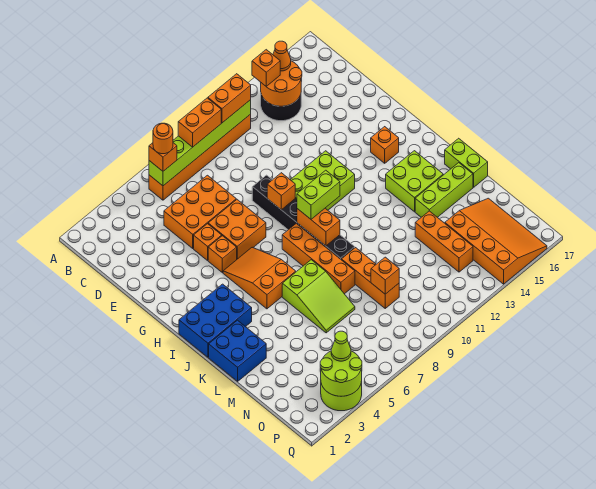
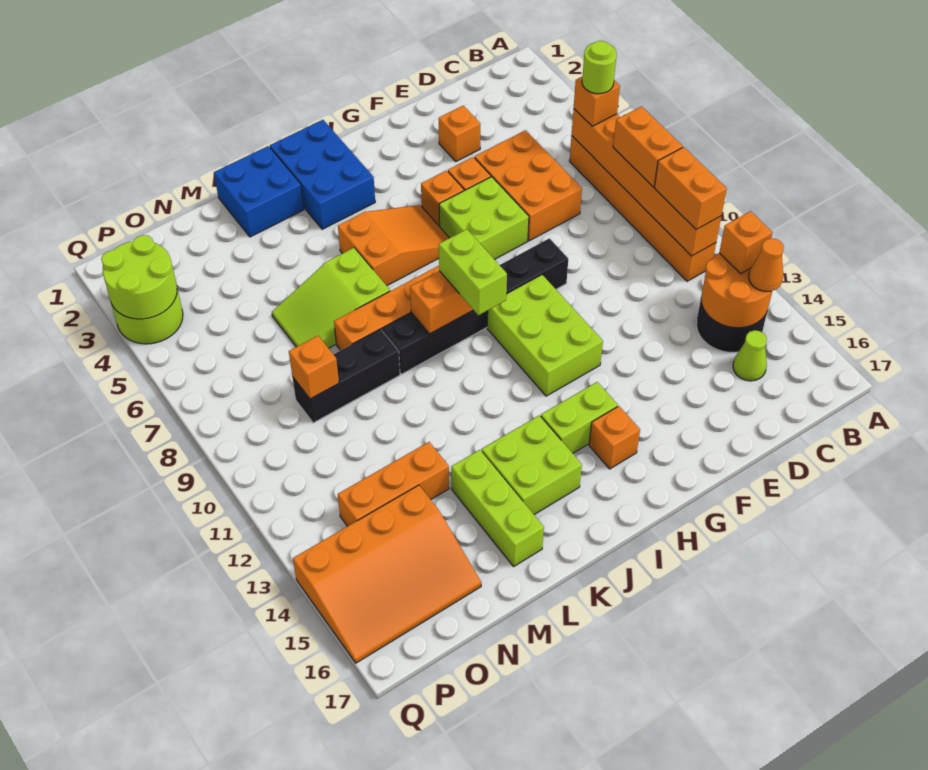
lime 1x6 brick [149,100,251,186] -> orange 1x6 brick [571,109,721,256]
orange 1x1 round brick [153,123,173,154] -> lime 1x1 round brick [582,41,617,94]
orange 2x2 brick [208,200,266,259] -> lime 2x2 brick [439,177,529,260]
orange 1x1 brick [267,173,295,210] -> orange 1x1 brick moved to [439,106,480,161]
lime 1x2 brick [445,138,488,187] -> lime 1x2 brick moved to [541,382,618,453]
orange 1x3 brick [341,248,399,308] -> black 1x3 brick [292,329,400,423]
lime 1x1 cone [331,331,351,361] -> lime 1x1 cone moved to [733,330,767,381]

